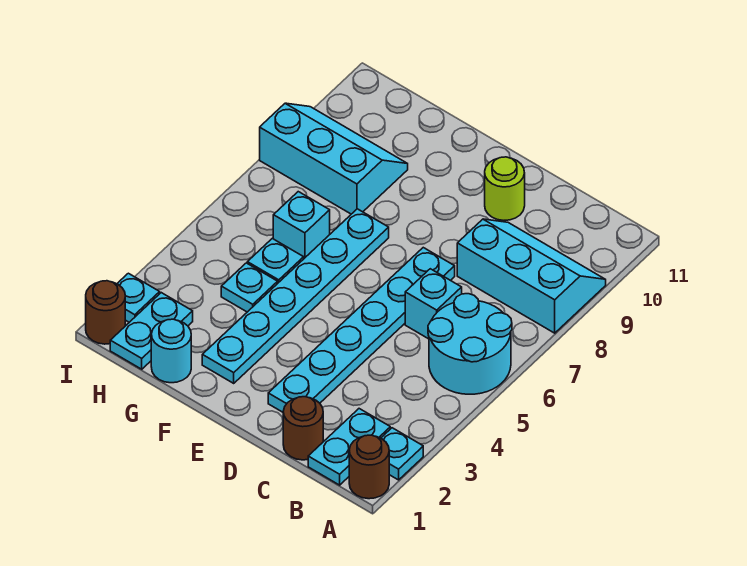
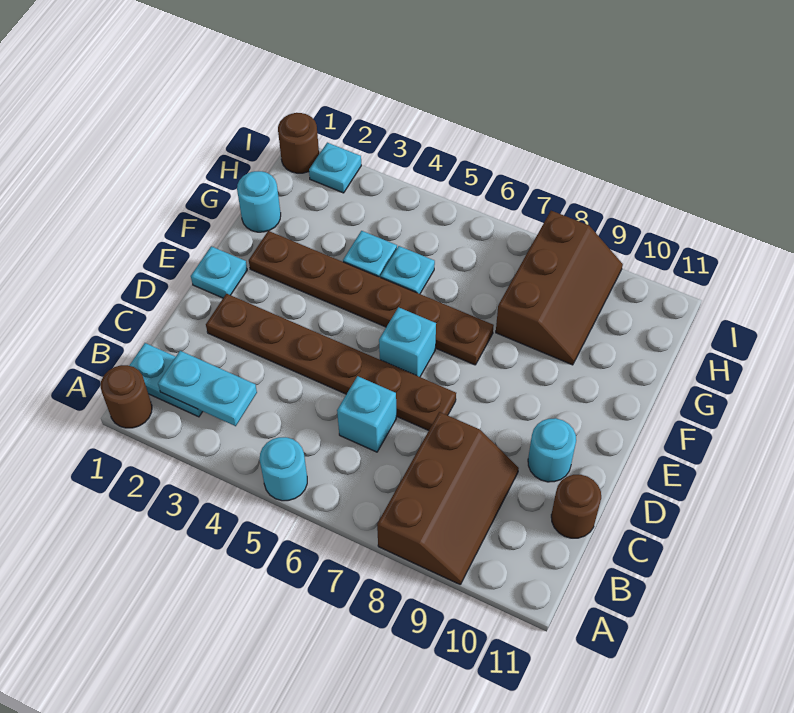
cyan 1x1 plate [381,428,423,480] -> cyan 1x1 plate moved to [191,246,247,298]
cyan 2x2 round brick [428,294,512,394] -> cyan 1x1 round brick [260,437,307,501]
cyan 2x3 slope [457,219,606,333] -> brown 2x3 slope [377,412,519,584]
brown 1x1 round brick [283,397,323,460] -> brown 1x1 round brick moved to [551,475,601,538]
cyan 1x6 plate [268,248,455,412] -> brown 1x6 plate [206,294,456,431]
lime 1x1 round brick [485,157,525,220] -> cyan 1x1 round brick [528,418,576,482]
cyan 1x6 plate [202,209,389,383] -> brown 1x6 plate [249,231,494,365]
cyan 1x1 brick [273,192,330,258] -> cyan 1x1 brick moved to [379,307,436,377]
cyan 2x3 slope [260,103,408,214] -> brown 2x3 slope [496,211,623,365]
cyan 1x2 plate [110,293,193,369] -> cyan 1x2 plate moved to [158,351,257,426]

